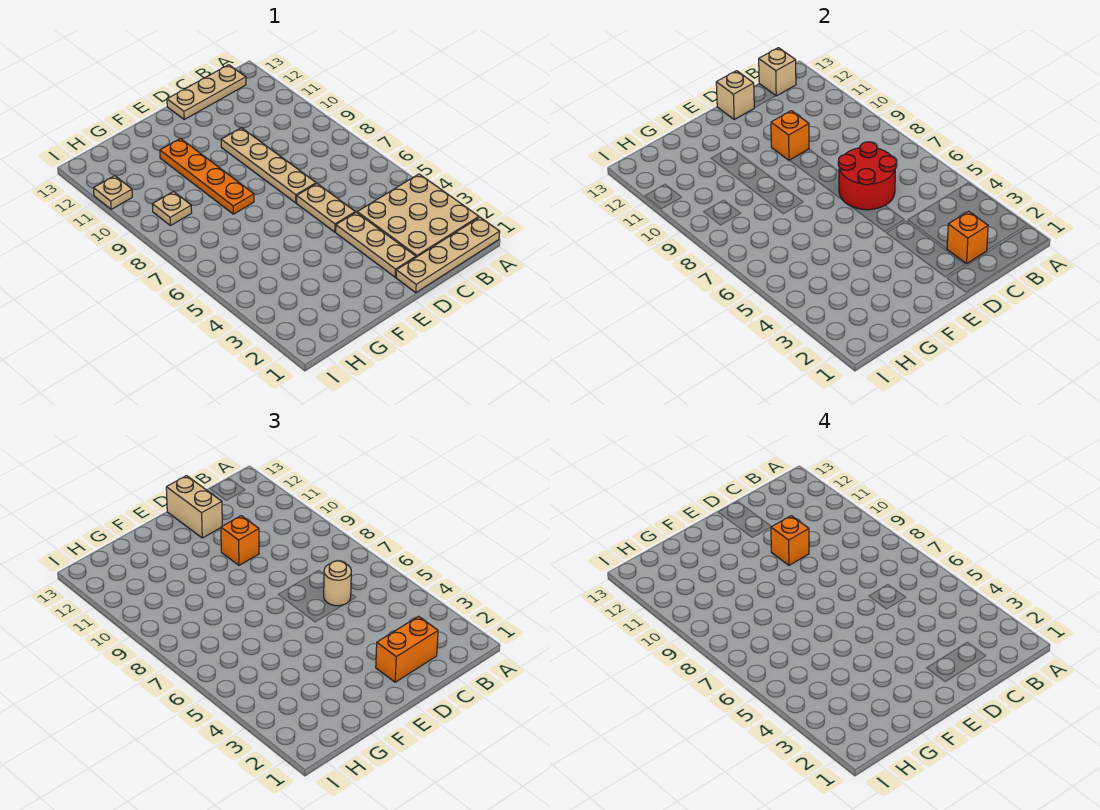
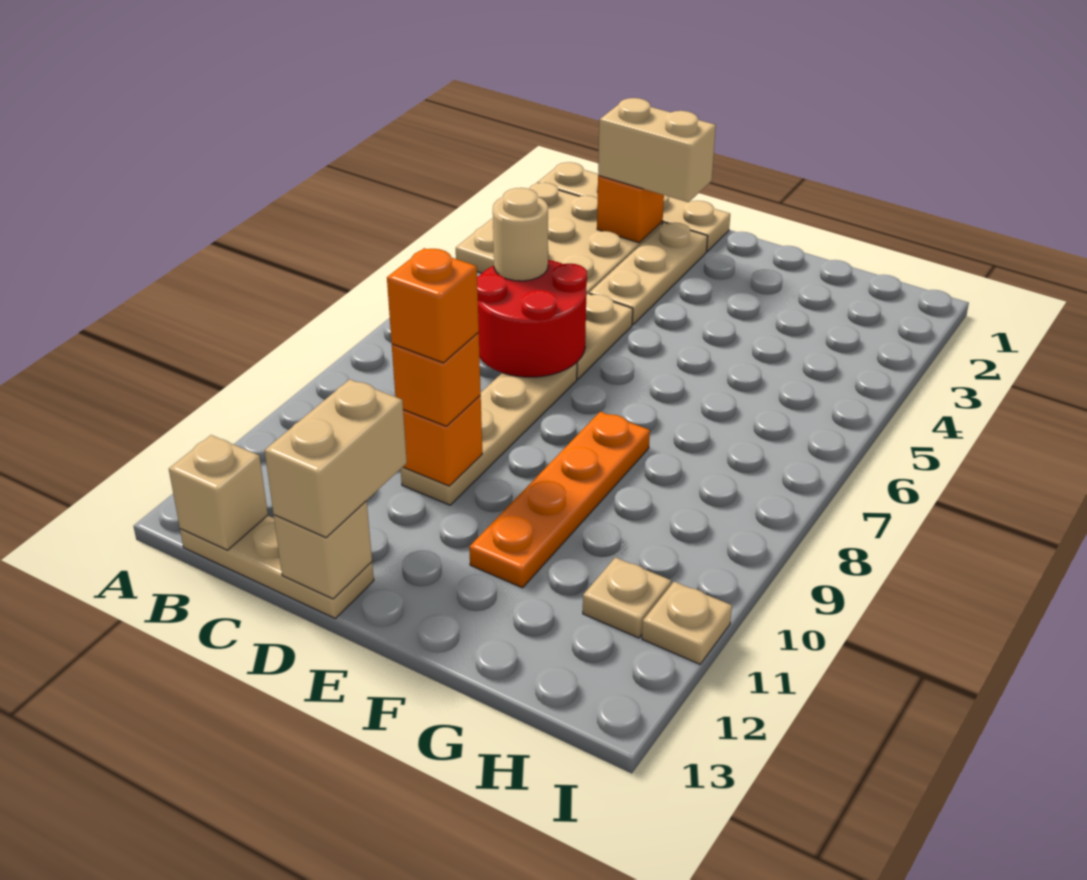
orange 1x2 brick [376,616,438,682] -> tan 1x2 brick [598,98,716,202]
tan 1x1 plate [152,192,192,226] -> tan 1x1 plate moved to [583,557,671,638]

